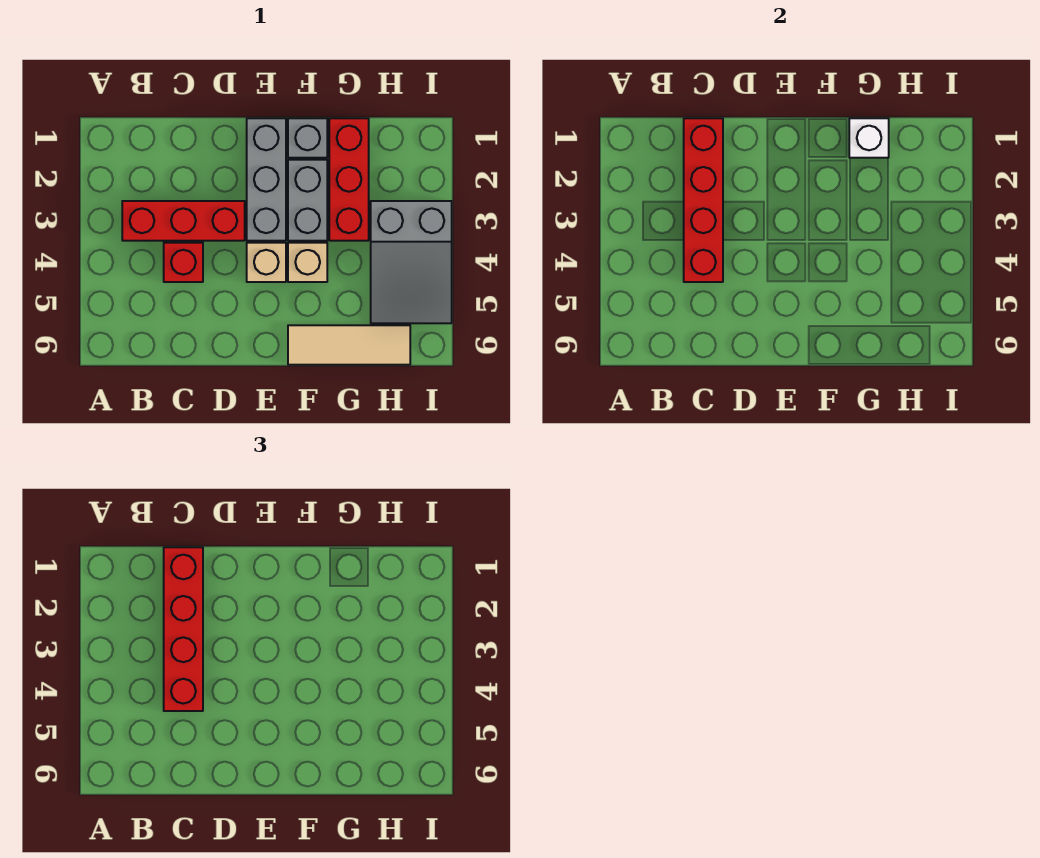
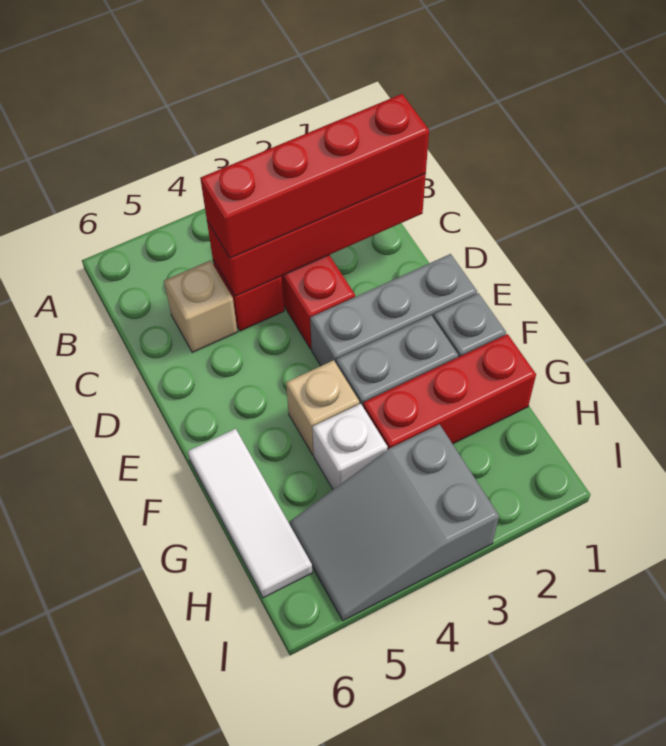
tan 1x1 brick [247,243,286,282] -> tan 1x1 brick moved to [164,260,237,353]
tan 1x3 tile [288,325,410,365] -> white 1x3 tile [188,429,313,598]
white 1x1 brick [849,118,889,158] -> white 1x1 brick moved to [312,404,388,489]

